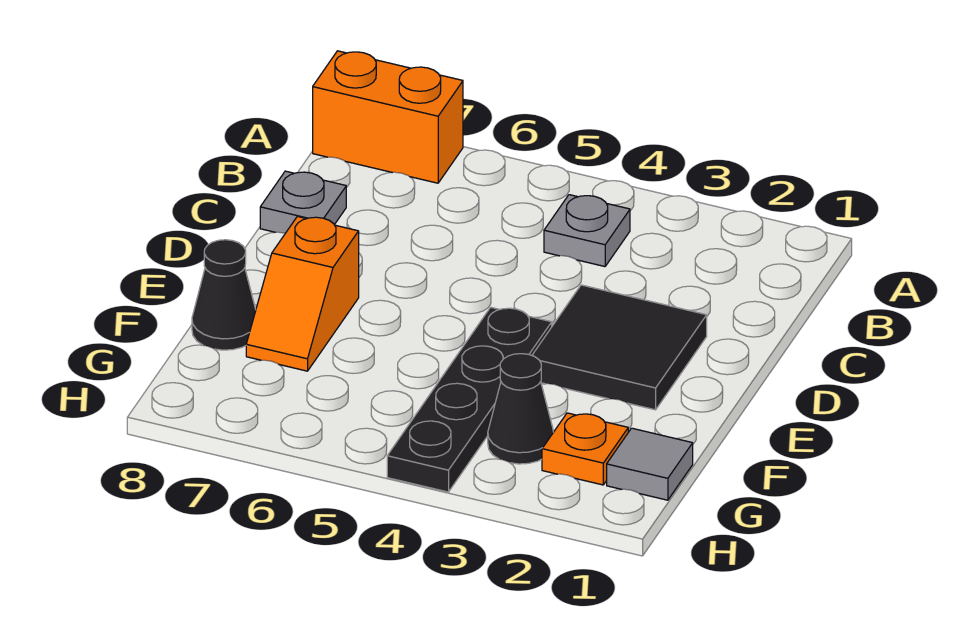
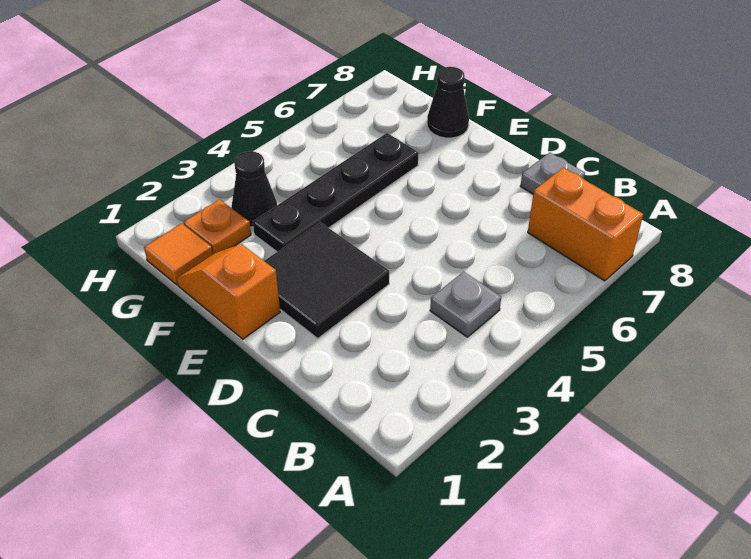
orange 1x2 brick [313,51,463,183] -> orange 1x2 brick turned to [528,168,643,281]
black 1x4 plate [387,307,552,492] -> black 1x4 plate turned to [253,133,418,252]
orange 1x2 slope [246,216,359,371] -> orange 1x2 slope moved to [177,244,280,339]
grey 1x1 tile [607,428,693,500] -> orange 1x1 tile [144,223,213,285]

